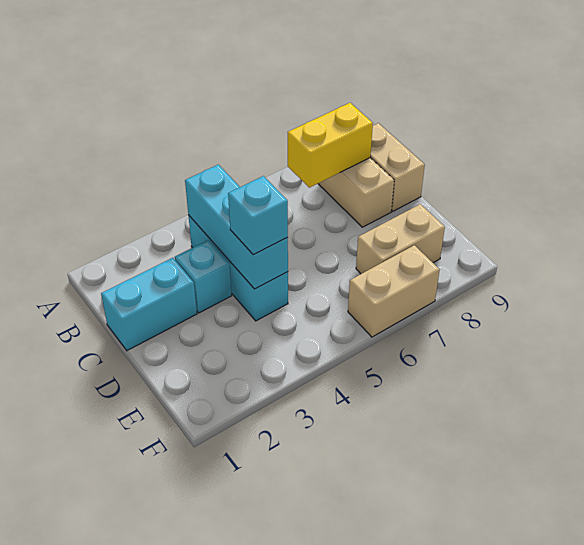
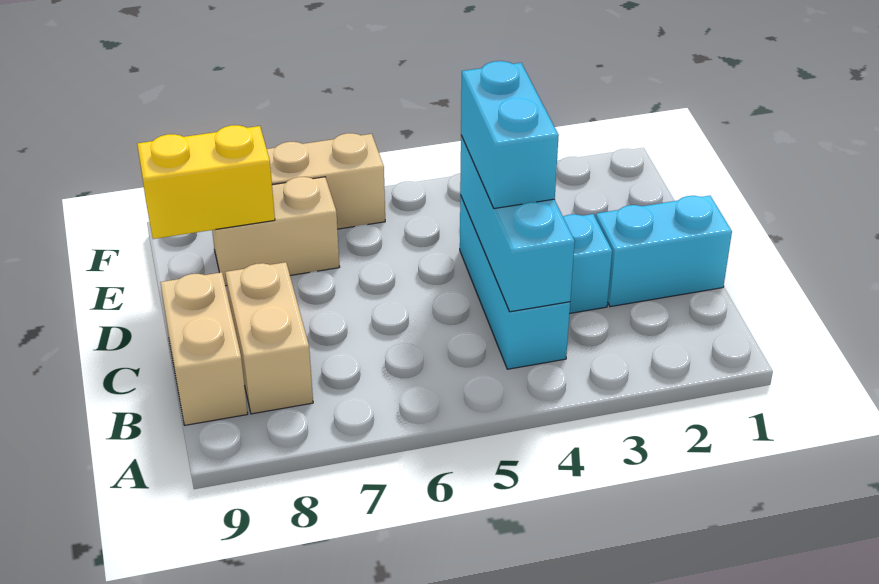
yellow 1x2 brick [288,103,373,188] -> yellow 1x2 brick moved to [137,125,275,239]
cyan 1x1 brick [228,176,288,255] -> cyan 1x2 brick [461,61,559,209]

